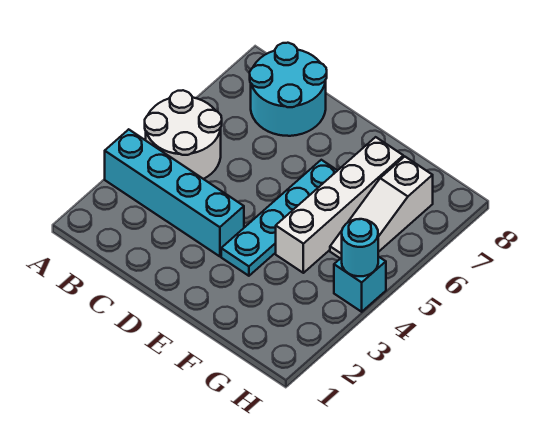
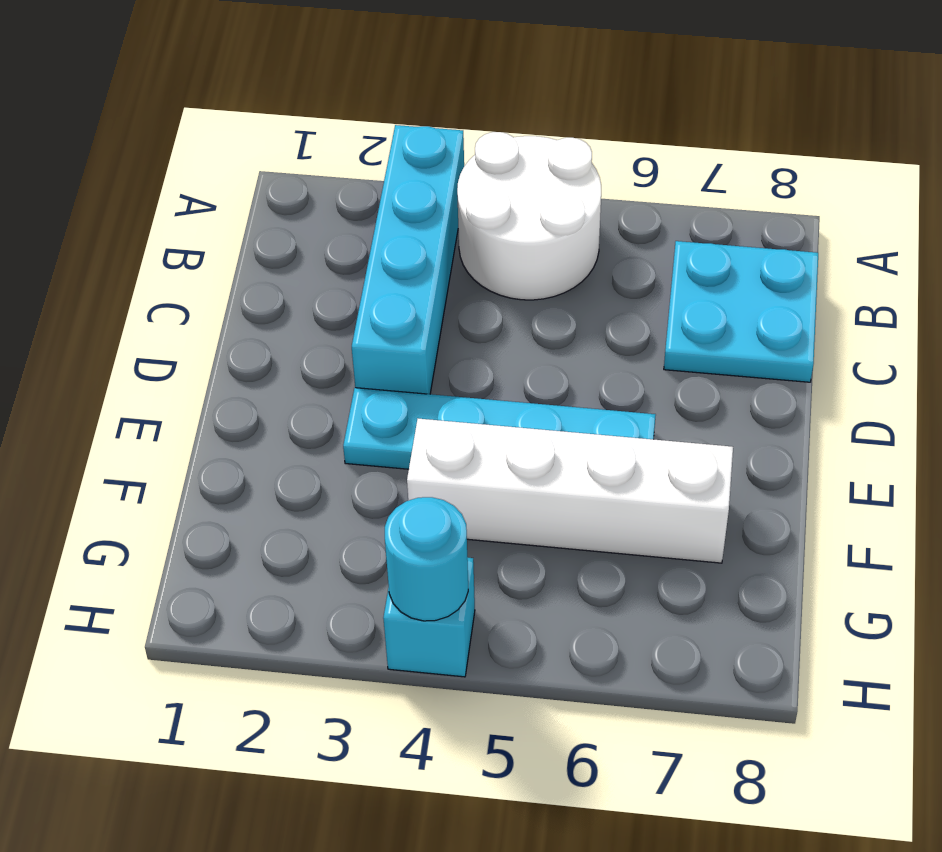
cyan 2x2 round brick [250,43,327,136] -> cyan 2x2 plate [664,241,818,382]
white 1x3 slope [330,157,433,258] -> none

